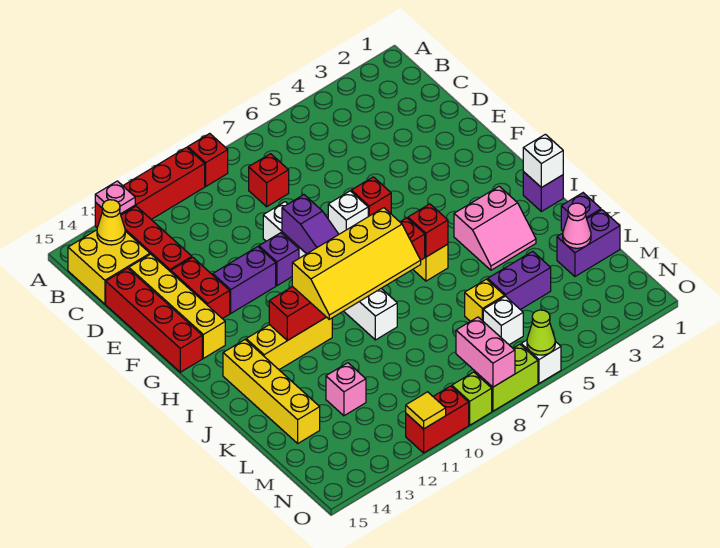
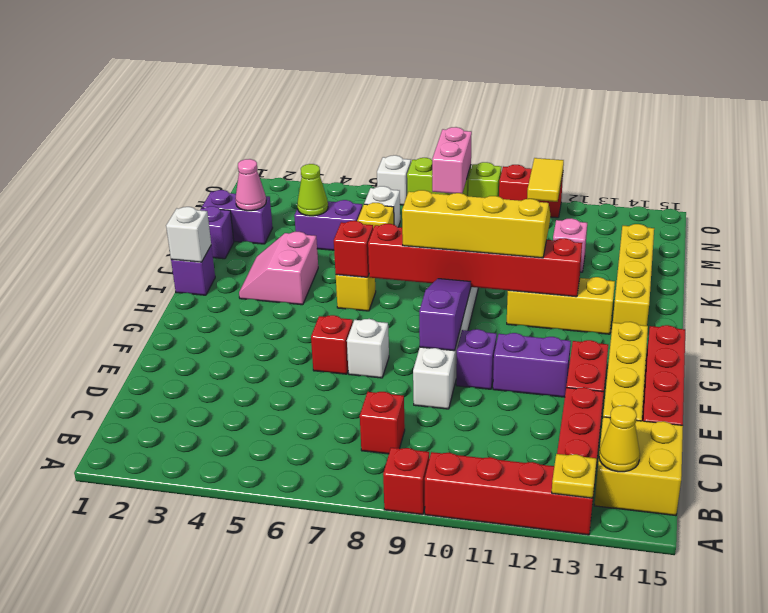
pink 1x1 plate [95,181,135,214] -> yellow 1x1 plate [552,454,597,498]
pink 2x2 slope [454,186,536,270] -> pink 2x2 slope turned to [239,232,318,305]
lime 1x1 cone [527,310,555,355] -> lime 1x1 cone moved to [297,164,328,216]
yellow 1x1 tile [406,392,446,429] -> yellow 1x2 tile [527,158,564,202]

